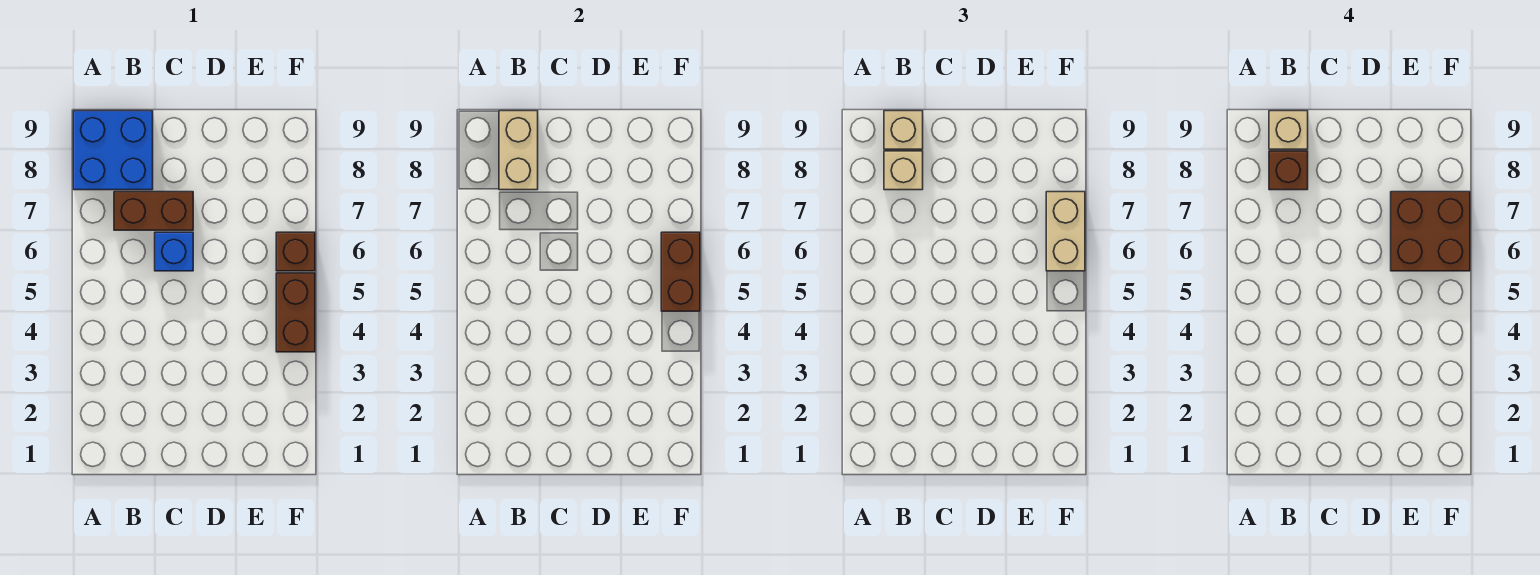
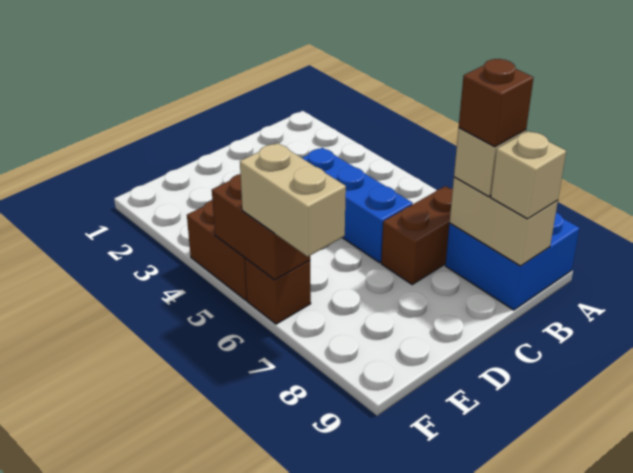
tan 1x1 brick [1269,111,1308,149] -> none
blue 1x1 brick [155,232,193,271] -> blue 1x3 brick [302,148,413,263]
brown 2x2 brick [1391,192,1470,271] -> none

